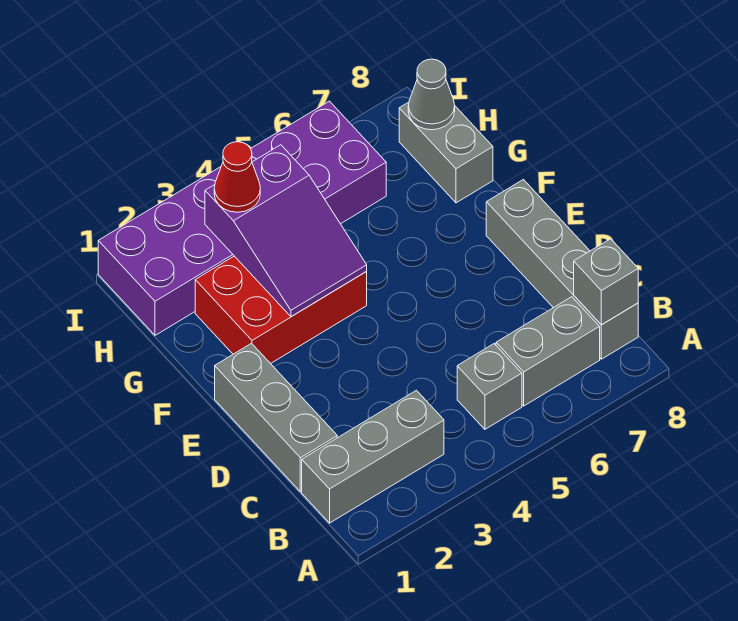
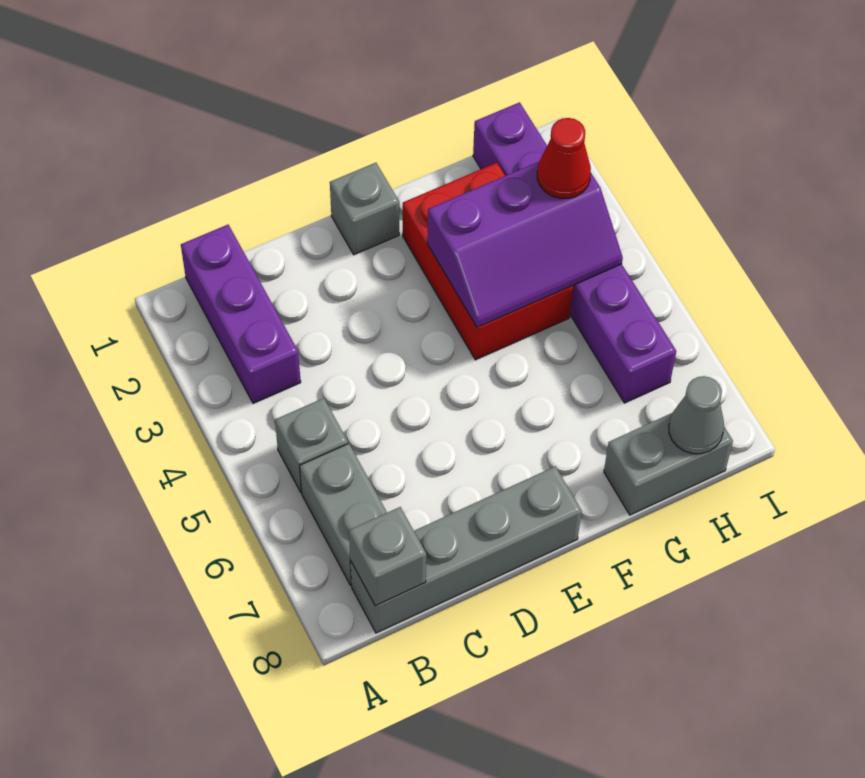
grey 1x3 brick [302,390,444,523] -> purple 1x3 brick [181,225,301,403]
grey 1x3 brick [215,343,337,492] -> grey 1x1 brick [330,163,399,255]
purple 2x3 slope [205,145,367,316] -> purple 2x3 slope turned to [427,162,623,328]
purple 2x6 brick [98,101,386,335] -> purple 1x6 brick [473,102,676,403]

